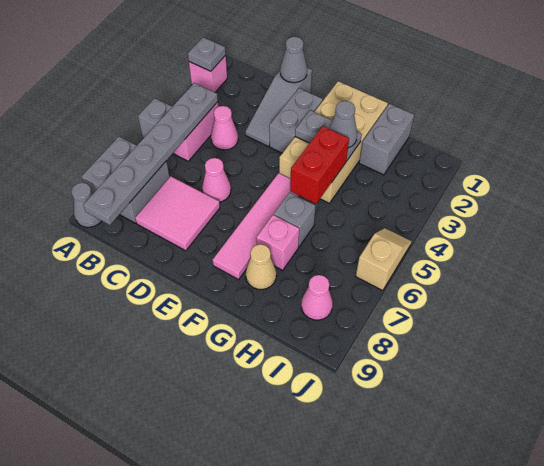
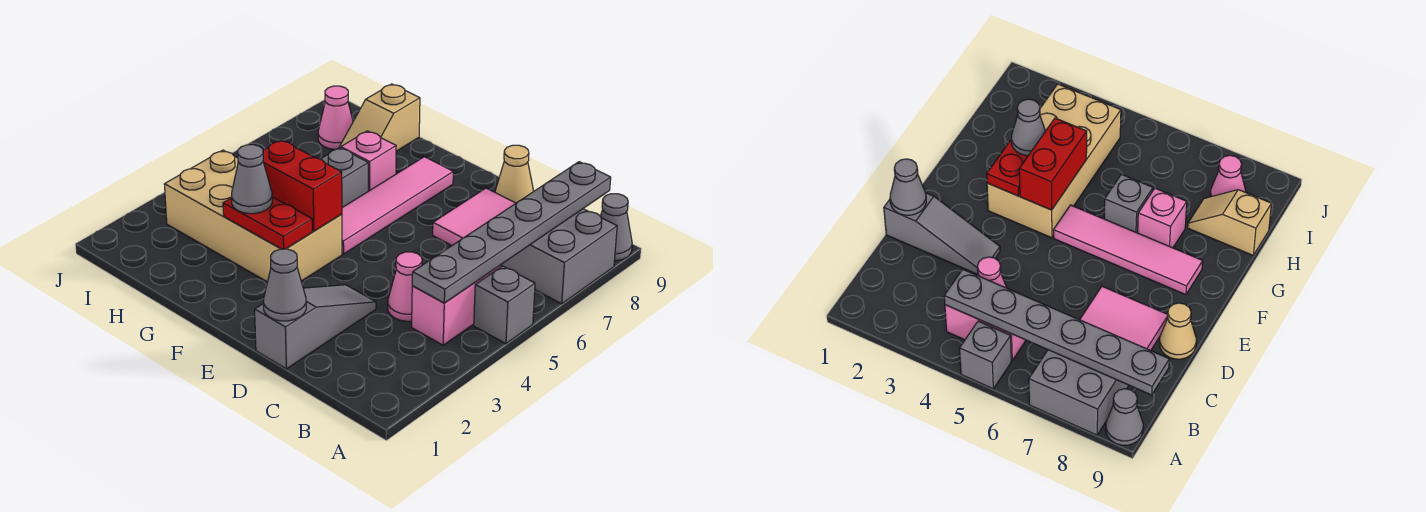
pink 1x1 brick [189,55,227,92] -> none
grey 1x1 plate [188,37,226,71] -> none
pink 1x1 cone [202,158,231,202] -> none
grey 1x2 brick [269,88,323,153] -> none
tan 2x4 brick [279,81,388,203] -> tan 2x4 brick turned to [164,150,342,282]
grey 1x2 plate [295,110,362,161] -> red 1x2 plate [223,197,312,249]
red 1x2 brick [290,126,349,204] -> red 1x2 brick turned to [263,140,342,231]
tan 1x1 cone [246,244,276,289] -> tan 1x1 cone moved to [495,145,534,203]
grey 1x2 brick [359,104,414,175] -> none
tan 1x2 slope [356,228,412,291] -> tan 1x2 slope moved to [339,84,420,151]

